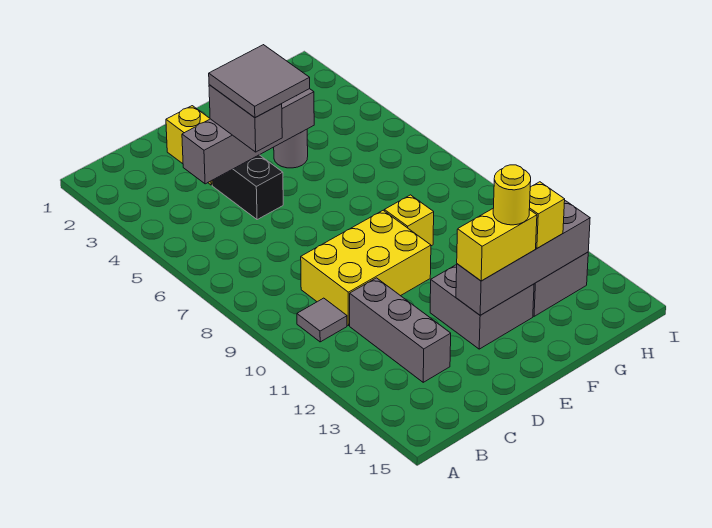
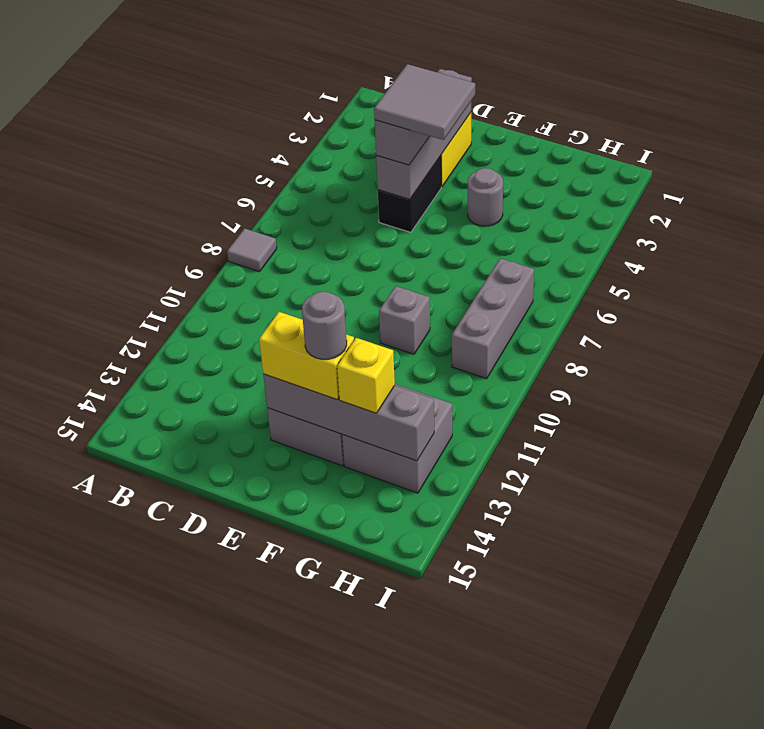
grey 1x1 tile [297,298,347,342] -> grey 1x1 tile moved to [227,229,277,272]
grey 1x4 brick [182,89,314,184] -> grey 1x4 brick turned to [376,69,472,199]
yellow 2x3 brick [301,210,431,326] -> none
grey 1x3 brick [350,278,451,382] -> grey 1x3 brick moved to [452,258,534,379]
yellow 1x1 brick [384,195,434,246] -> grey 1x1 brick [379,286,430,354]
yellow 1x1 round brick [493,165,531,225] -> grey 1x1 round brick [302,292,347,359]

